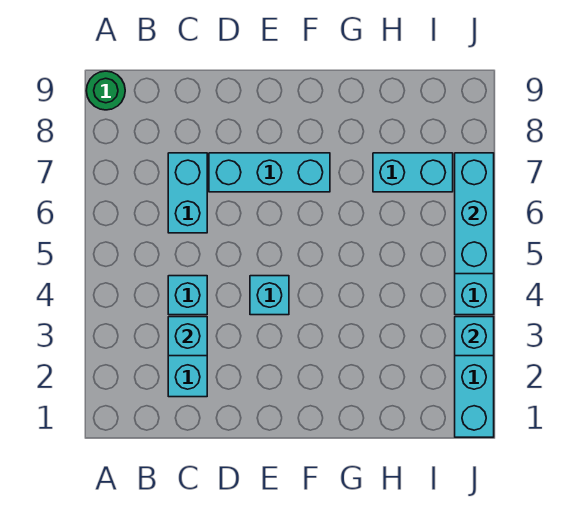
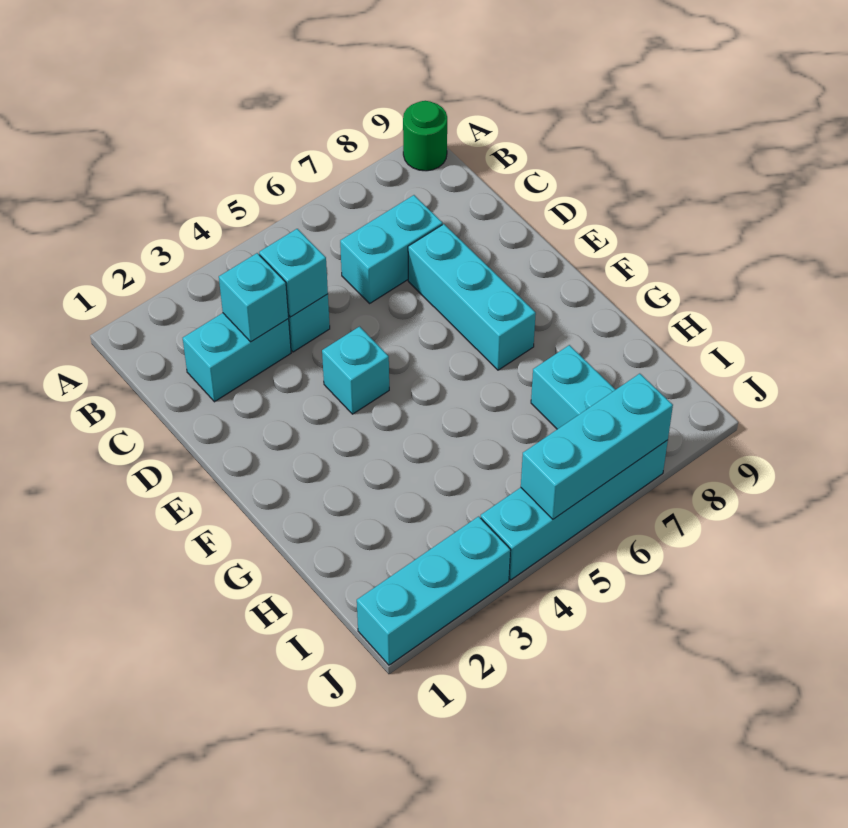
cyan 1x1 brick [455,317,494,356] -> cyan 1x1 brick moved to [259,229,328,317]

